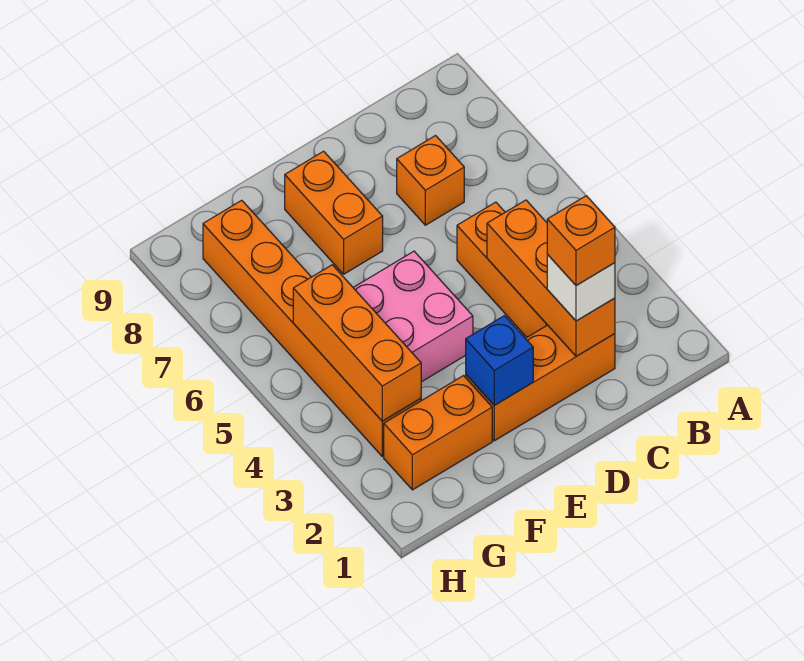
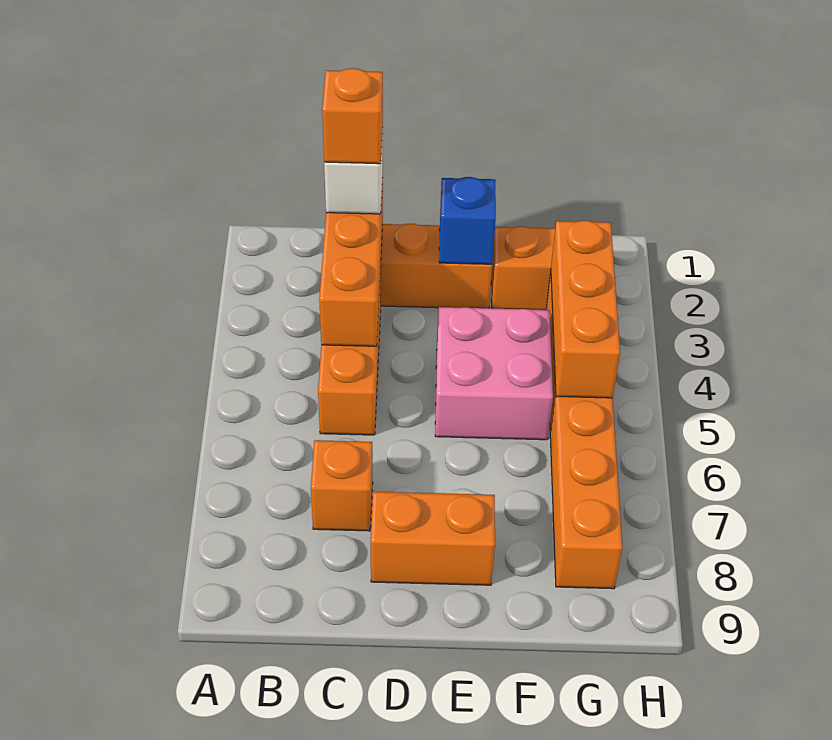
orange 1x2 brick [285,151,383,274] -> orange 1x2 brick turned to [371,492,495,585]

